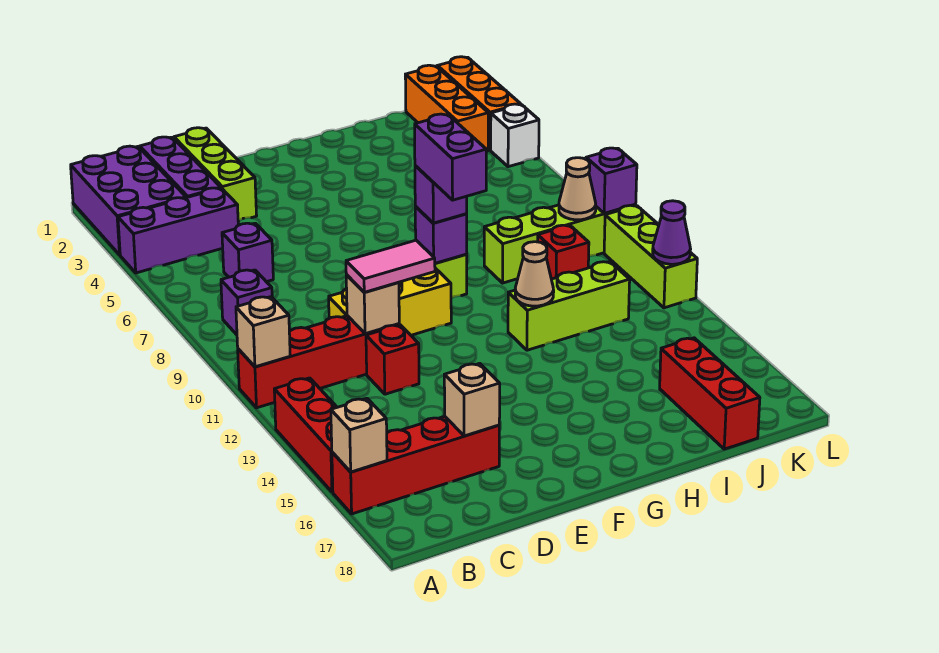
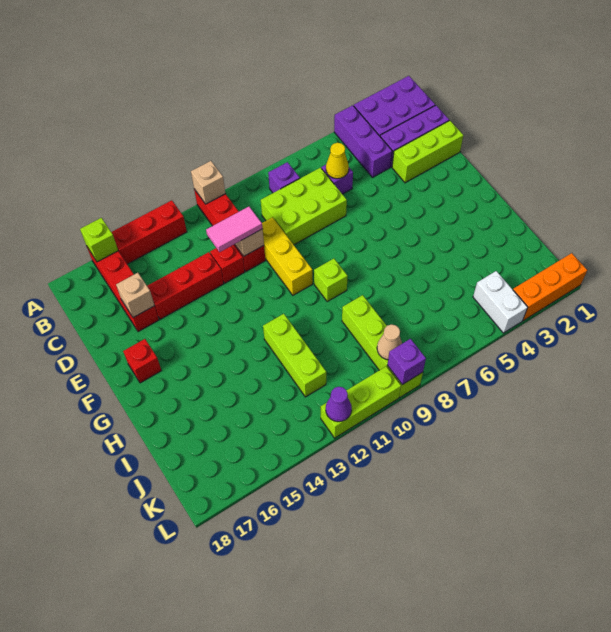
tan 1x1 brick [331,398,387,472] -> lime 1x1 brick [80,218,118,262]
none -> yellow 1x1 cone [326,143,349,179]
none -> lime 2x3 brick [261,168,347,245]
pink 1x2 tile [346,240,435,292] -> pink 1x2 tile turned to [206,207,263,252]
purple 1x1 brick [415,206,467,263] -> none
purple 1x1 brick [415,166,467,223] -> none
purple 1x2 brick [415,114,486,200] -> none
tan 1x1 cone [515,242,554,306] -> none
red 1x1 brick [538,225,589,279] -> red 1x1 brick moved to [123,339,162,383]
red 1x3 brick [660,338,760,449] -> red 1x3 brick moved to [147,252,224,319]
orange 1x3 brick [405,65,488,151] -> none
white 1x1 brick [491,104,539,167] -> white 1x2 brick [473,271,528,333]

